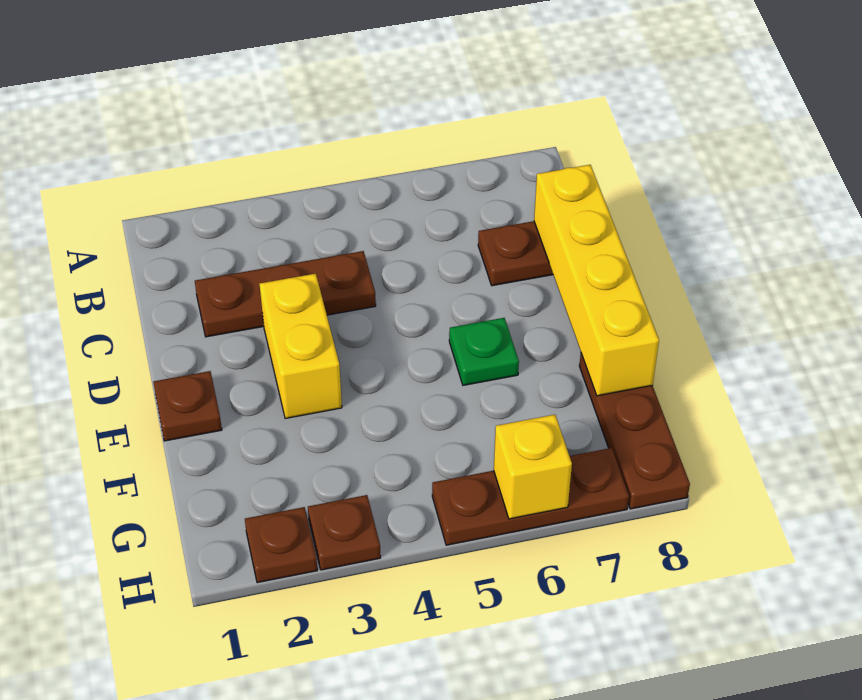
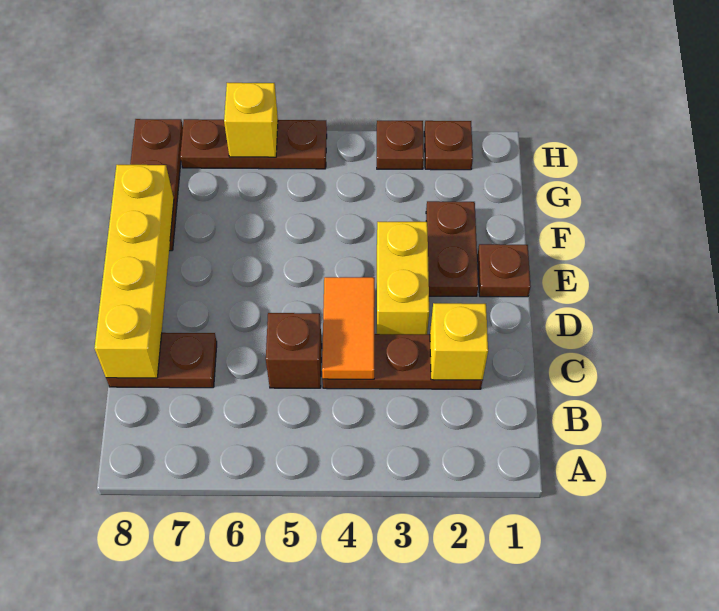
none -> yellow 1x1 brick [430,303,488,380]
none -> orange 1x2 tile [322,277,375,379]
none -> brown 1x1 brick [266,313,322,388]
none -> brown 1x2 plate [426,201,478,296]
green 1x1 plate [449,318,519,385] -> none

